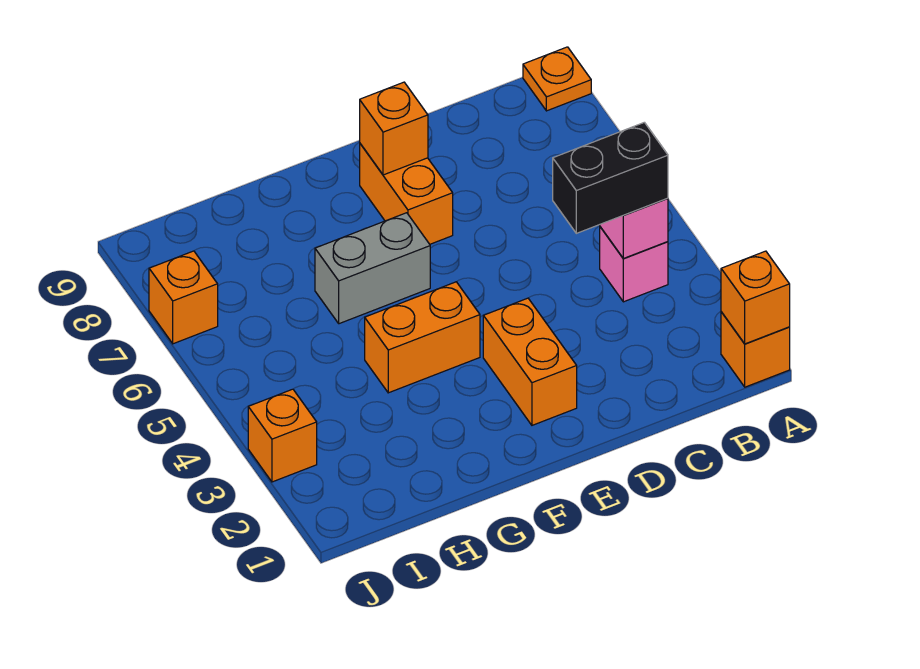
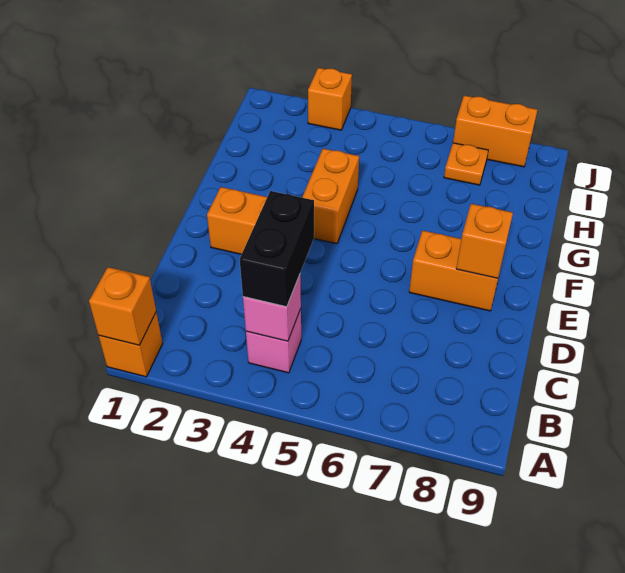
orange 1x1 plate [523,47,591,111] -> orange 1x1 plate moved to [444,143,488,185]
grey 1x2 brick [315,213,430,324] -> none
orange 1x1 brick [149,251,218,344] -> orange 1x2 brick [453,95,537,167]

